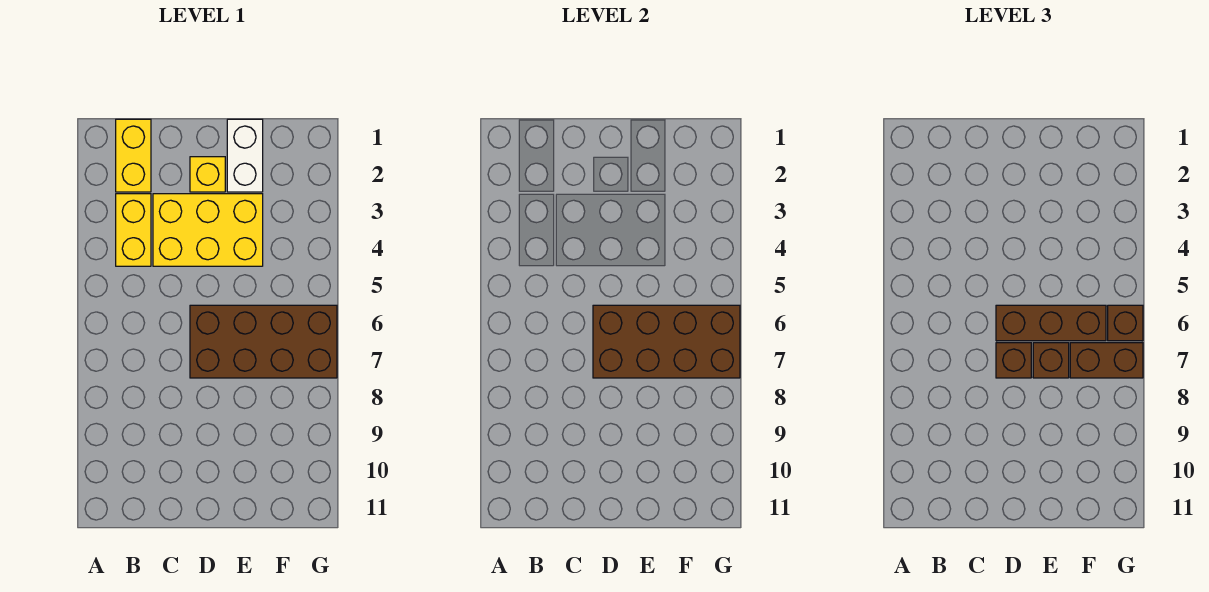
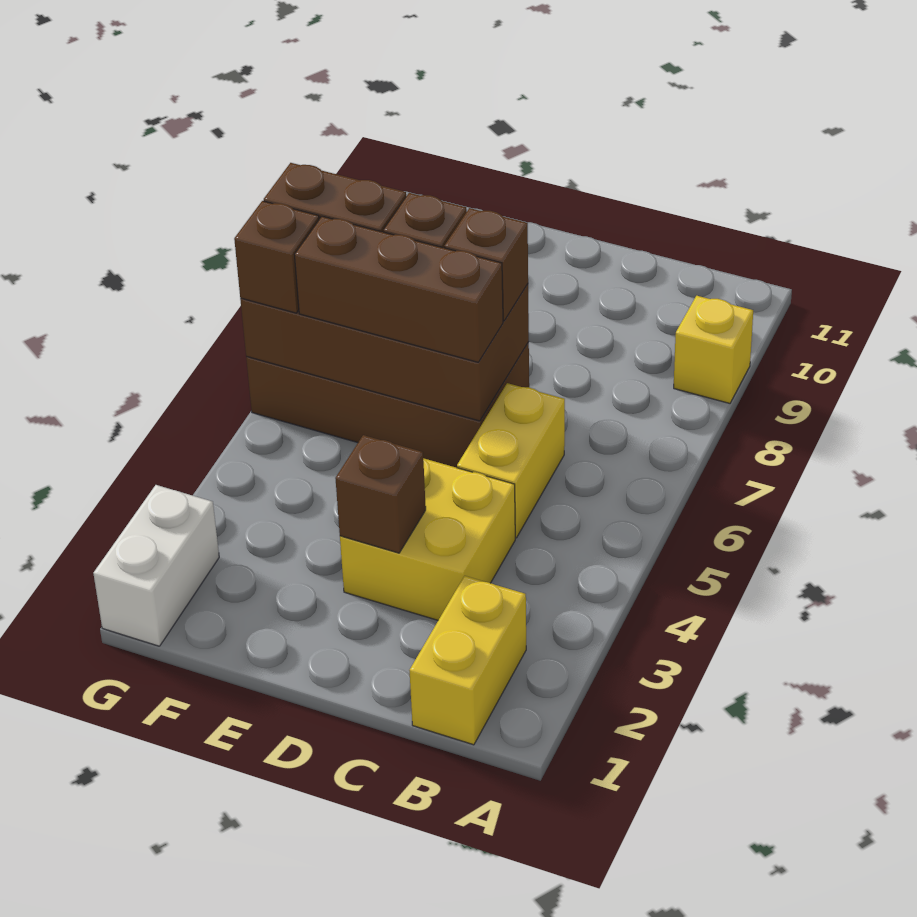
yellow 1x2 brick [116,194,151,266] -> yellow 1x2 brick moved to [457,383,565,538]
yellow 2x3 brick [153,194,263,266] -> yellow 2x2 brick [340,458,515,620]
yellow 1x1 brick [190,157,225,192] -> yellow 1x1 brick moved to [674,296,753,403]
none -> brown 1x1 brick [335,435,426,553]
white 1x2 brick [227,119,263,192] -> white 1x2 brick moved to [93,485,219,646]

